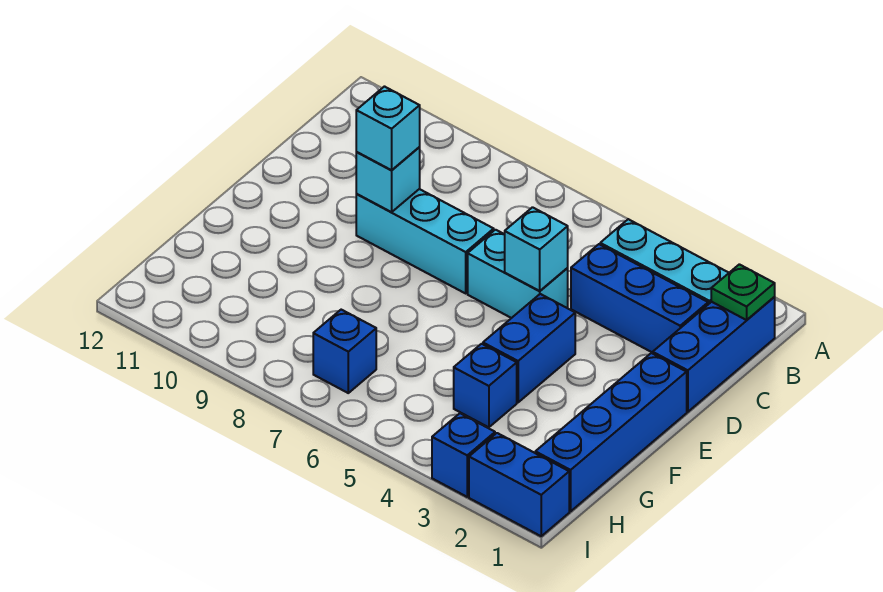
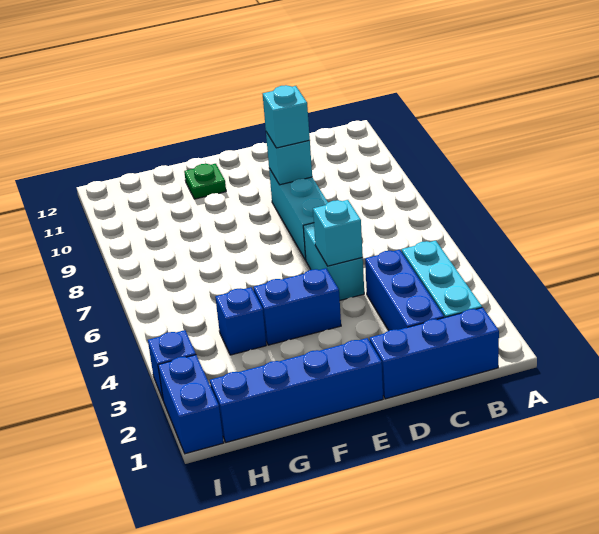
green 1x1 plate [711,264,775,320] -> green 1x1 plate moved to [184,164,226,199]
blue 1x1 brick [313,310,376,393] -> none

